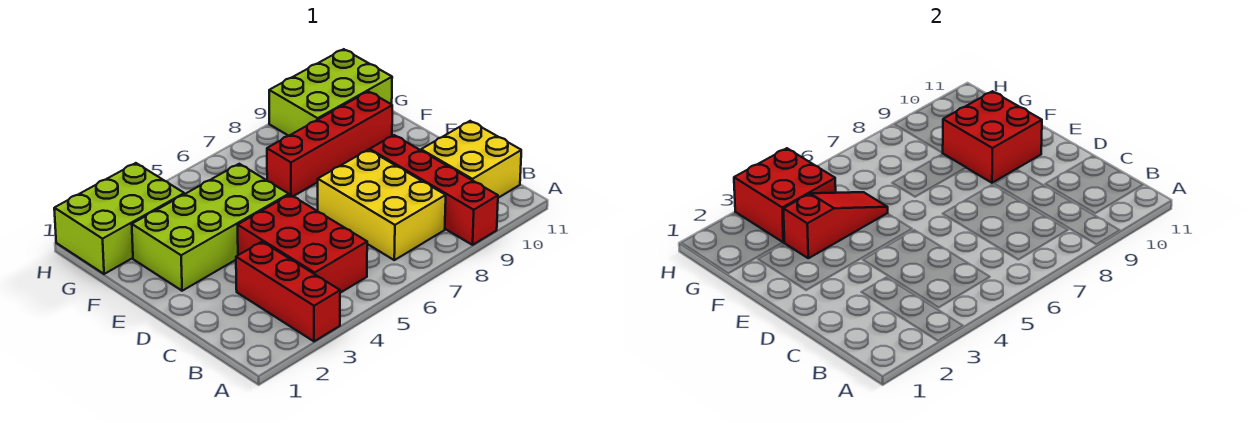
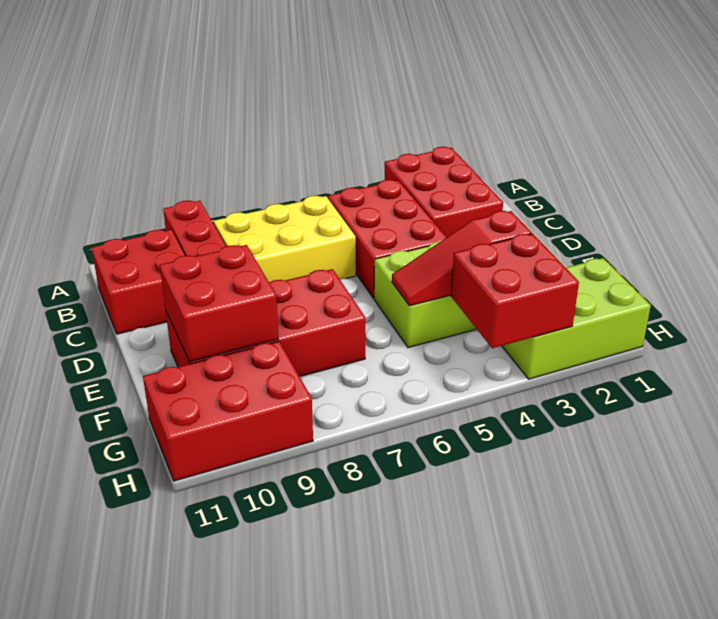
red 1x3 brick [236,242,340,341] -> red 2x3 brick [385,147,503,237]
yellow 2x3 brick [318,150,446,260] -> yellow 2x3 brick turned to [214,196,356,282]
yellow 2x2 brick [421,121,521,198] -> red 2x2 brick [92,230,185,334]
red 1x4 brick [267,91,392,196] -> red 2x4 brick [166,269,365,377]
lime 2x3 brick [269,49,392,136] -> red 2x3 brick [143,341,313,481]

